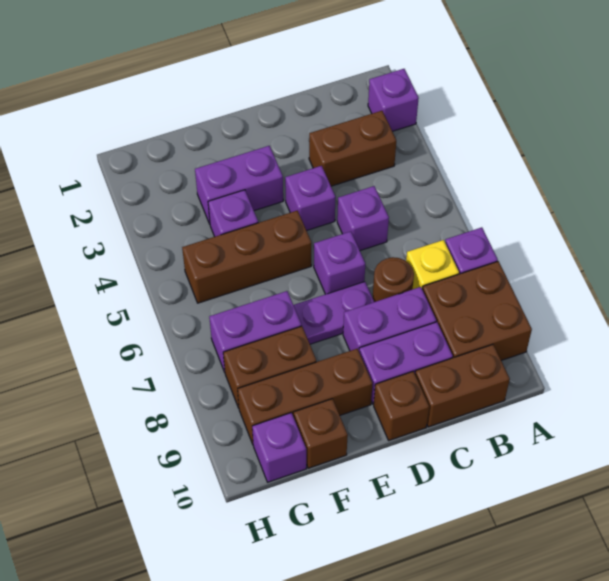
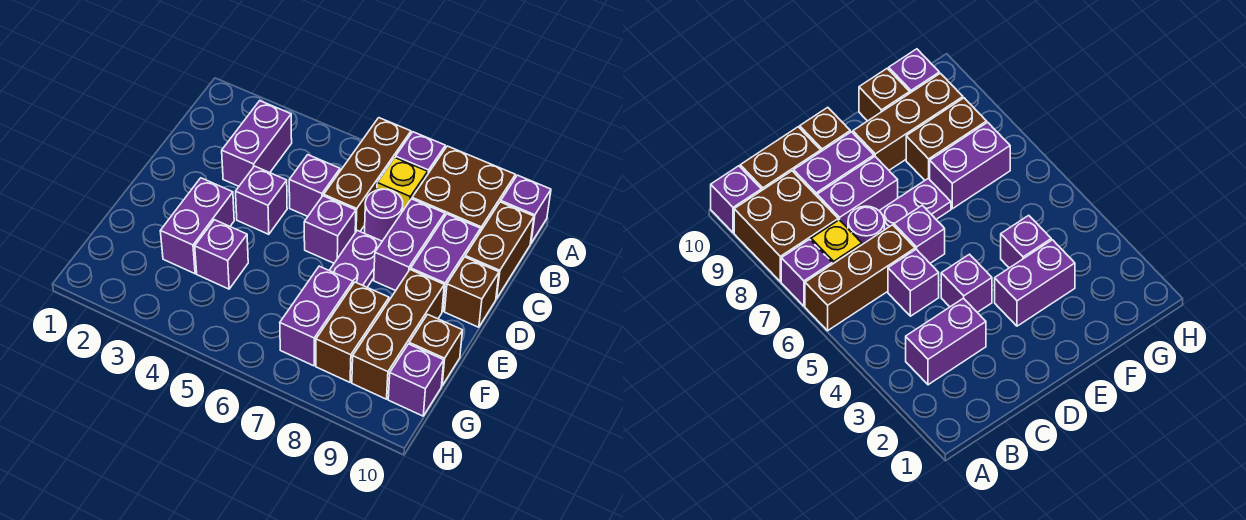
purple 1x1 brick [368,69,419,131] -> purple 1x1 brick moved to [501,175,551,244]
brown 1x2 brick [309,111,396,186] -> purple 1x2 brick [222,101,292,186]
brown 1x1 round brick [373,257,414,302] -> purple 1x1 round brick [364,189,403,241]
brown 1x3 brick [182,211,311,303] -> brown 1x3 brick moved to [324,118,411,232]

